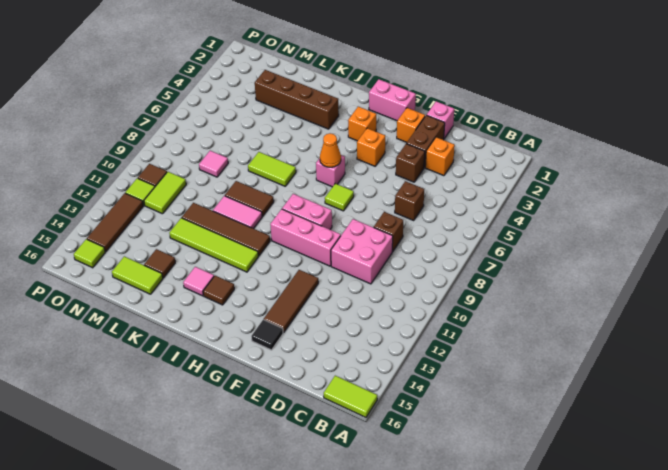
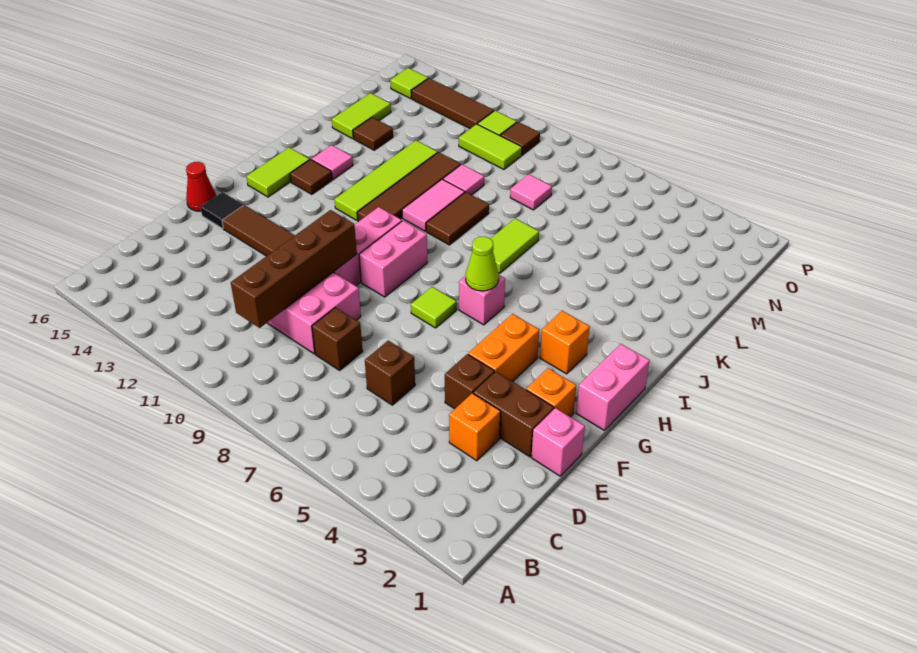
lime 1x2 tile [324,376,377,417] -> lime 1x2 tile moved to [246,148,310,197]
none -> red 1x1 cone [186,162,216,211]
orange 1x1 brick [357,128,385,166] -> orange 1x2 brick [468,314,539,382]
orange 1x1 cone [320,133,341,167] -> lime 1x1 cone [466,237,499,291]
brown 1x4 brick [255,70,339,129] -> brown 1x4 brick moved to [231,210,357,328]
none -> pink 1x1 tile [443,164,484,195]

